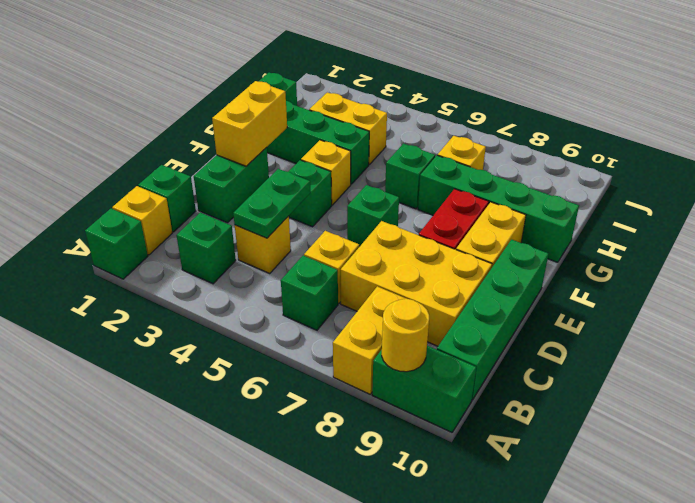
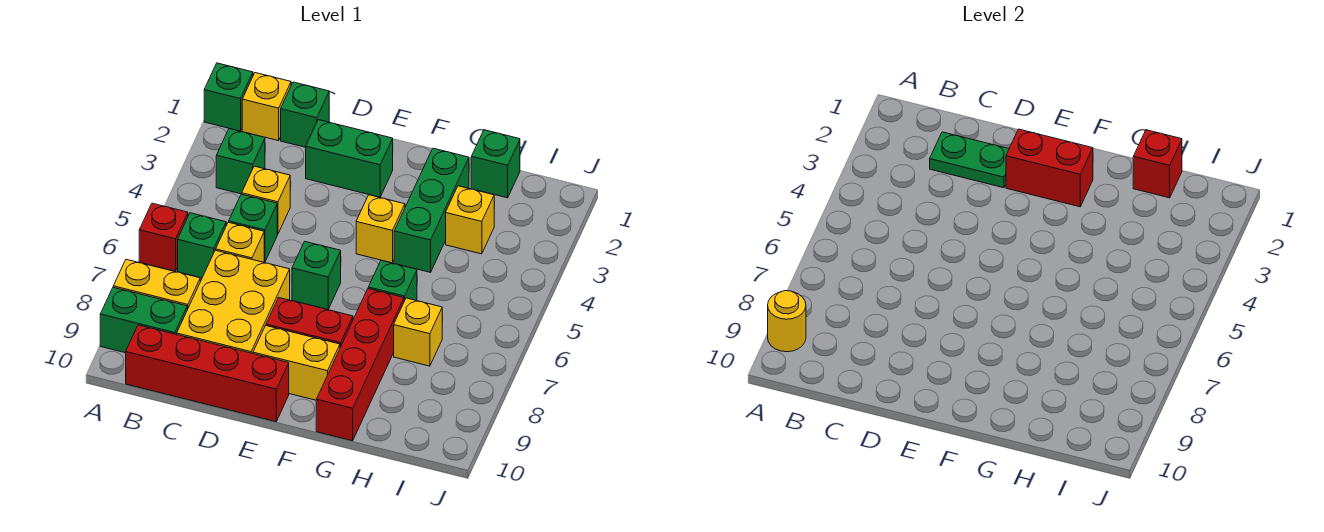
none -> red 1x1 brick [139,203,188,271]
green 1x2 brick [372,346,476,432] -> green 1x2 brick turned to [100,287,187,353]
green 1x4 brick [437,240,548,400] -> red 1x4 brick [126,325,289,422]
green 1x2 plate [233,169,310,238] -> green 1x2 plate moved to [930,132,1009,188]
yellow 1x2 brick [212,81,287,166] -> red 1x2 brick [1006,129,1093,207]
green 1x1 brick [288,160,332,227] -> green 1x1 brick moved to [229,194,277,262]
green 1x4 brick [418,155,579,262] -> red 1x4 brick [316,289,404,441]
none -> red 1x1 brick [1133,130,1182,198]
yellow 1x2 brick [309,92,387,165] -> yellow 1x1 brick [446,186,494,254]

